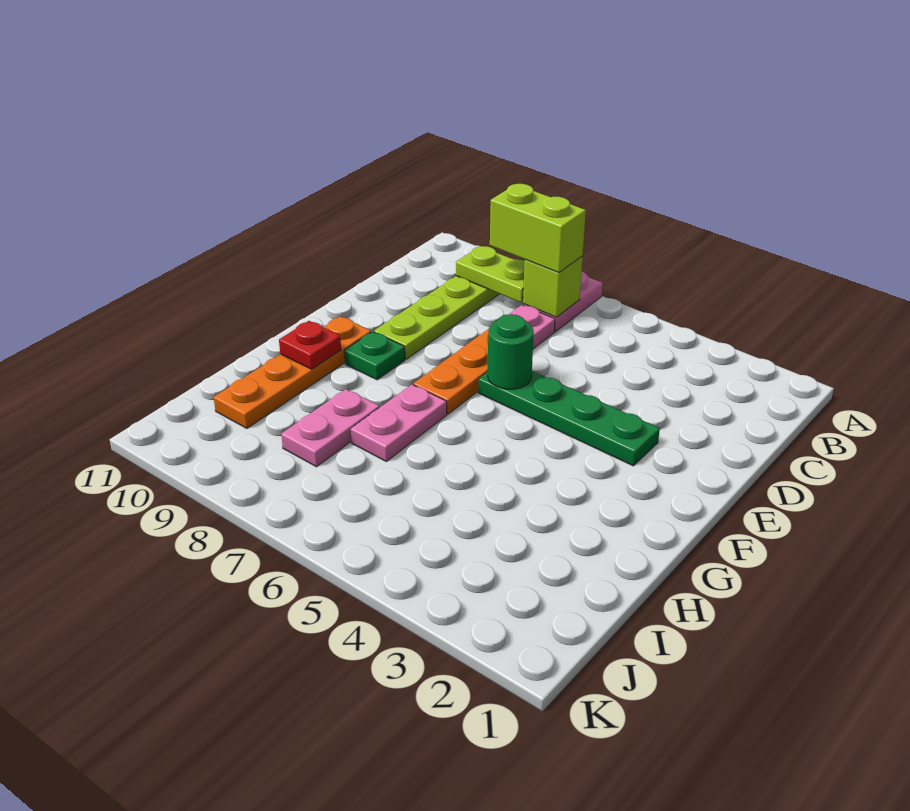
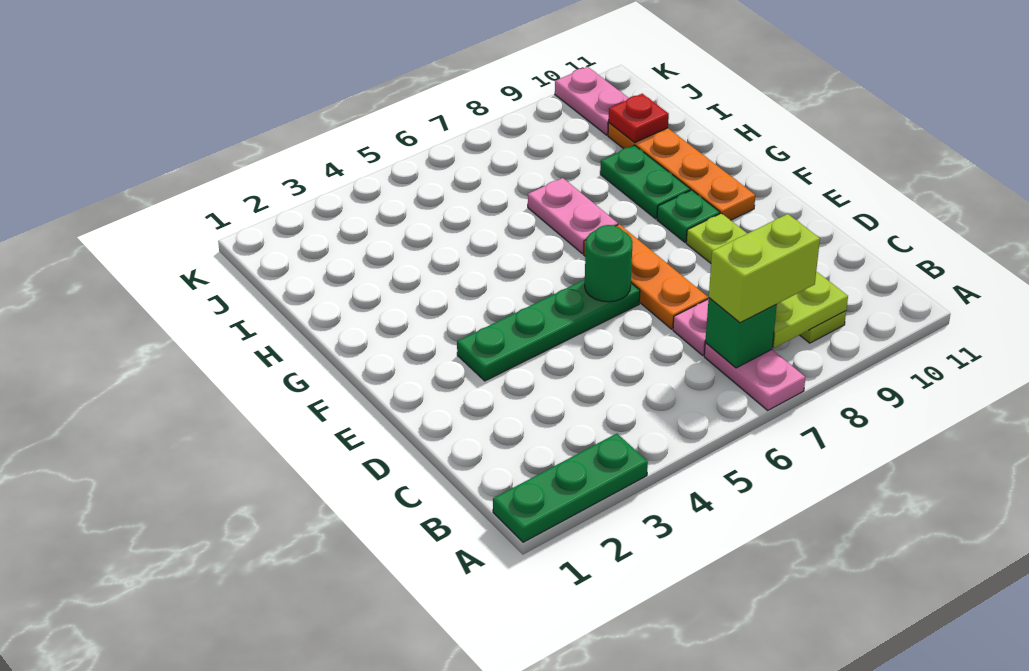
none -> green 1x3 plate [493,434,648,542]
lime 1x1 brick [523,257,583,317] -> green 1x1 brick [705,298,777,368]
none -> green 1x2 plate [600,145,690,219]
red 1x1 plate [279,321,341,369] -> red 1x1 plate moved to [609,94,669,143]
pink 1x2 plate [281,389,380,467] -> pink 1x2 plate moved to [555,67,628,135]

